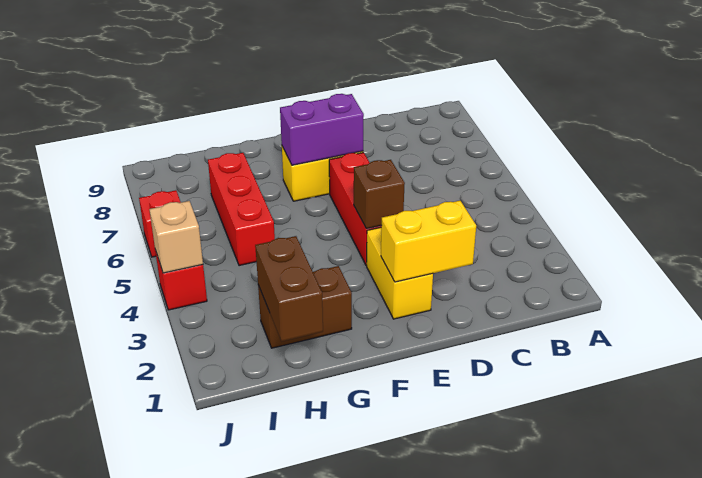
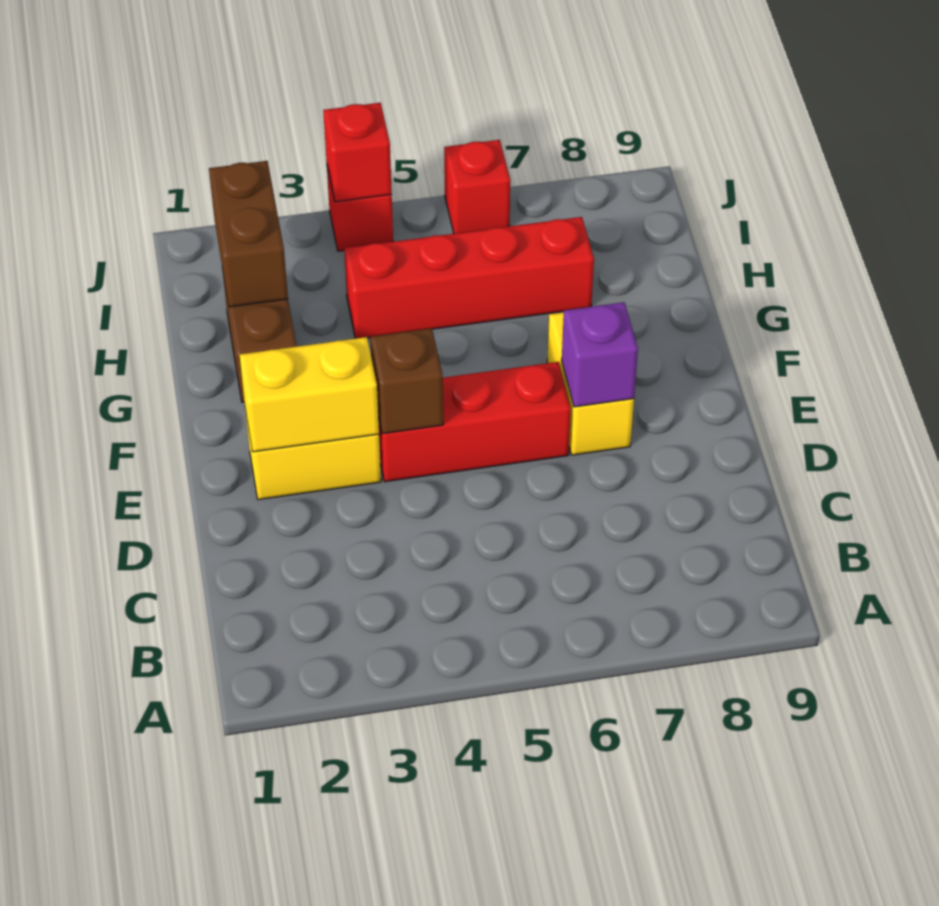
yellow 1x2 brick [381,201,476,282] -> yellow 1x2 brick turned to [240,337,379,452]
purple 1x2 brick [280,94,364,165] -> purple 1x1 brick [562,302,638,407]
brown 1x2 brick [255,236,323,341] -> brown 1x2 brick turned to [209,161,288,307]
red 1x3 brick [208,153,275,266] -> red 1x4 brick [344,217,594,339]
tan 1x1 brick [149,201,203,273] -> red 1x1 brick [323,103,392,202]

